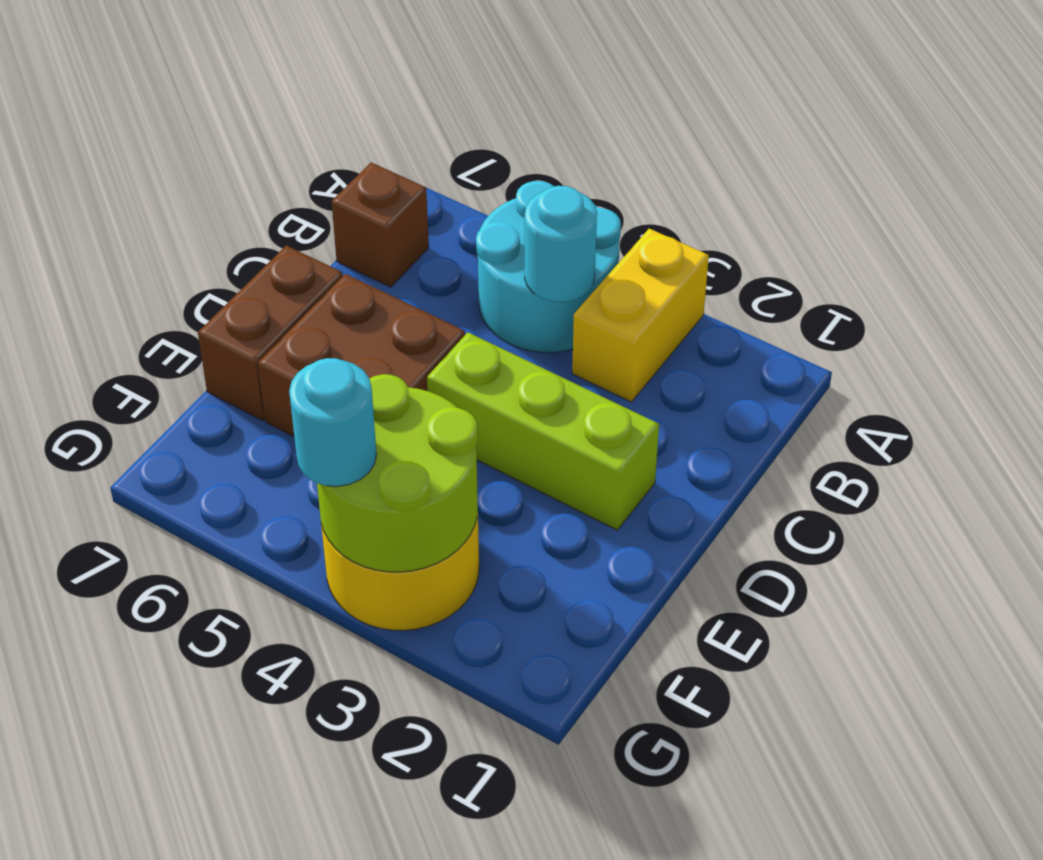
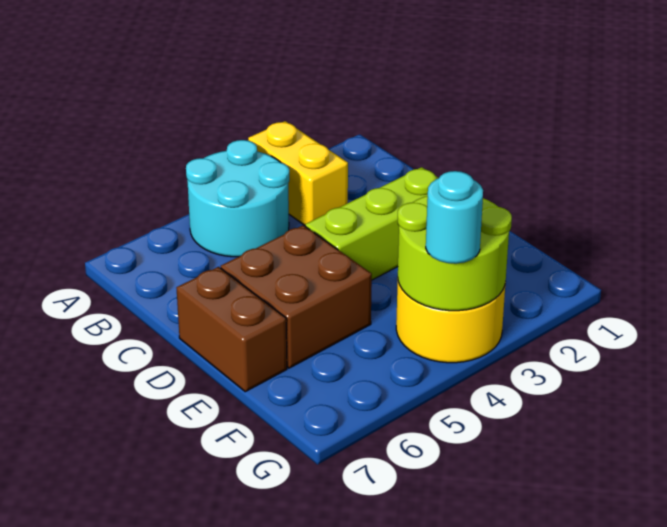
cyan 1x1 round brick [525,186,597,302] -> none
brown 1x1 brick [331,162,429,287] -> none

